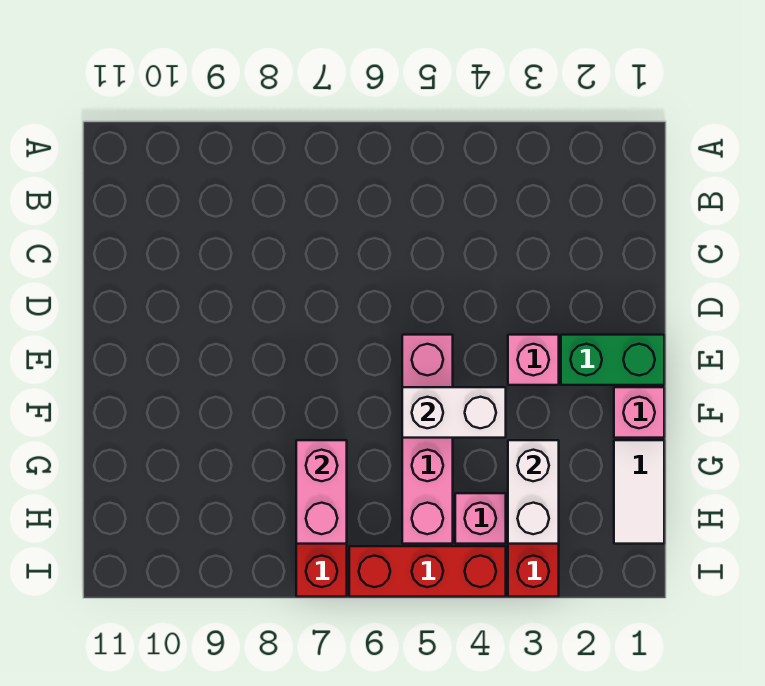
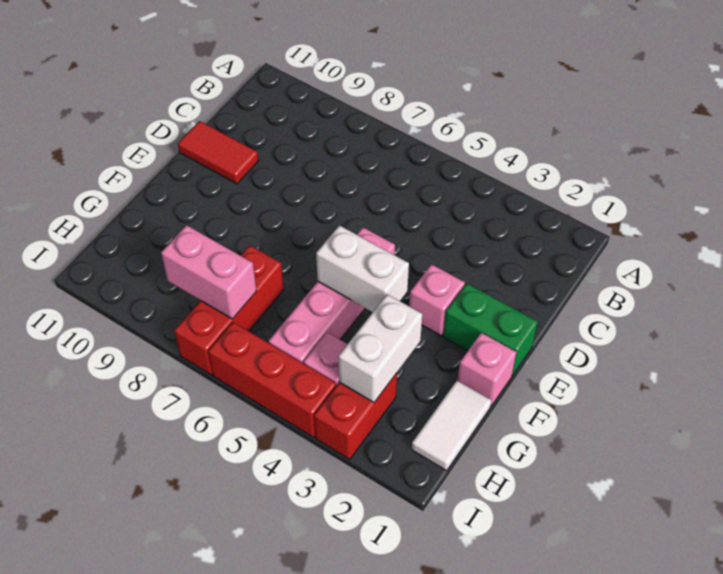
none -> red 1x2 tile [178,121,258,184]
pink 1x2 brick [296,440,347,544] -> pink 1x2 brick turned to [161,225,256,319]

